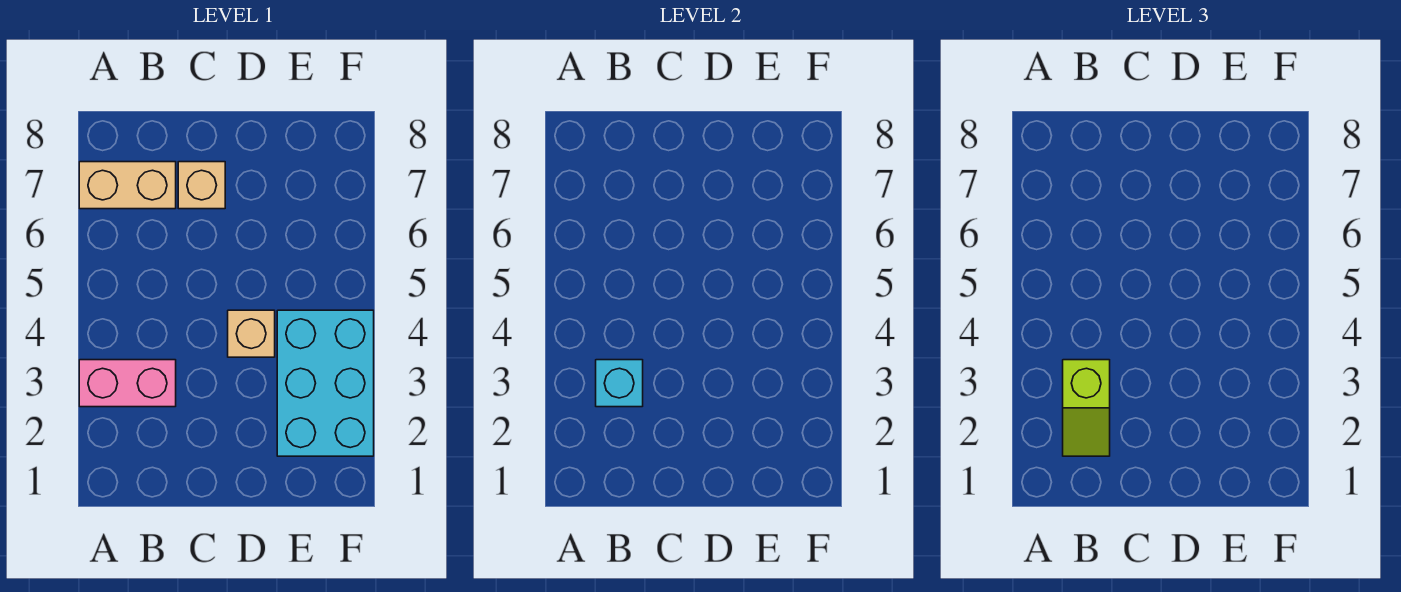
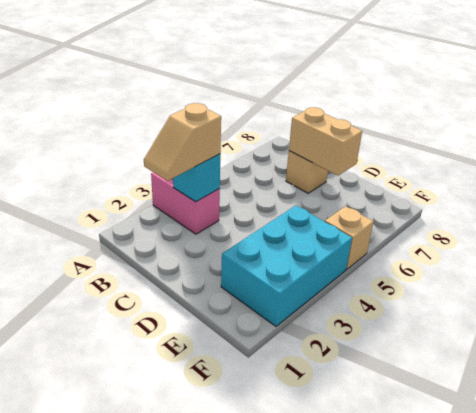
tan 1x2 brick [79,162,176,209] -> tan 1x2 brick moved to [289,107,362,176]
lime 1x2 slope [1063,360,1110,456] -> tan 1x2 slope [144,103,221,181]
tan 1x1 brick [228,310,275,357] -> tan 1x1 brick moved to [325,206,373,269]

